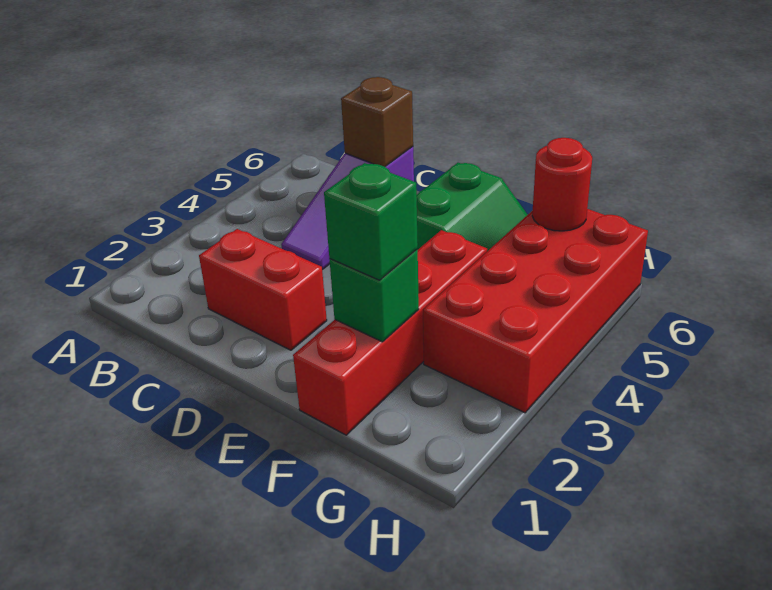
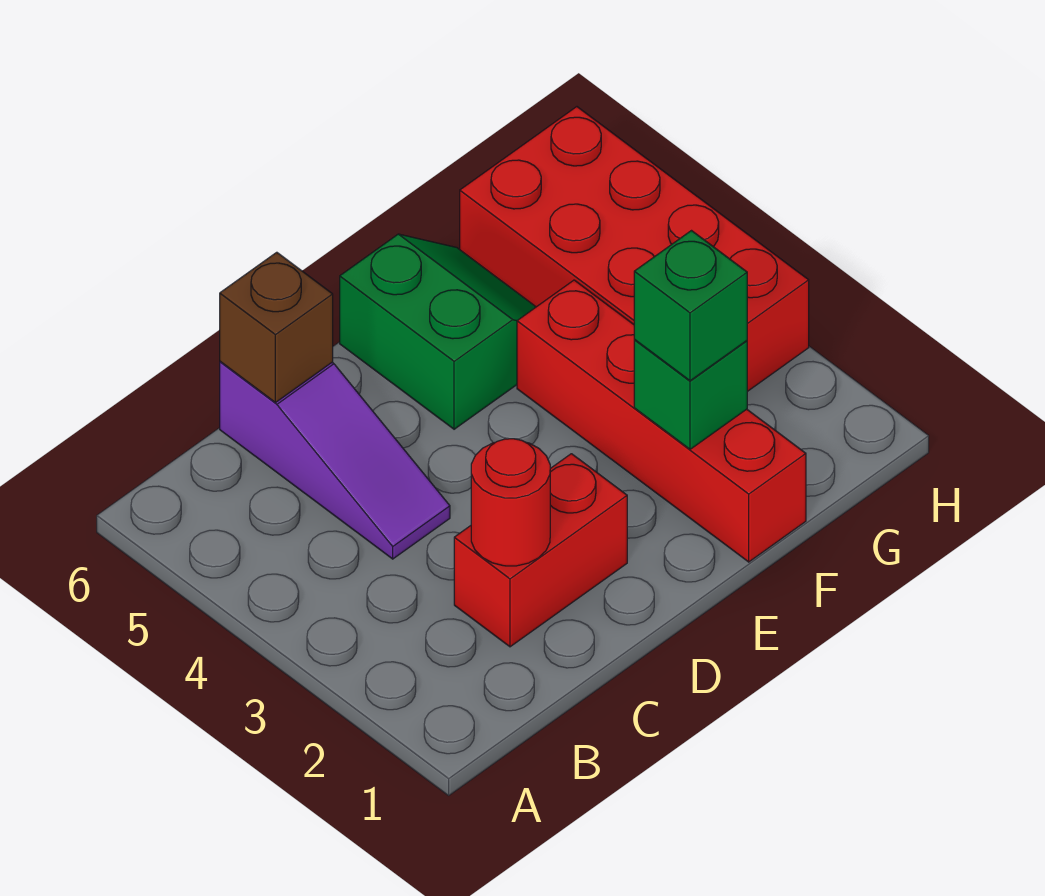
red 1x1 round brick [532,138,592,231] -> red 1x1 round brick moved to [471,439,550,566]

